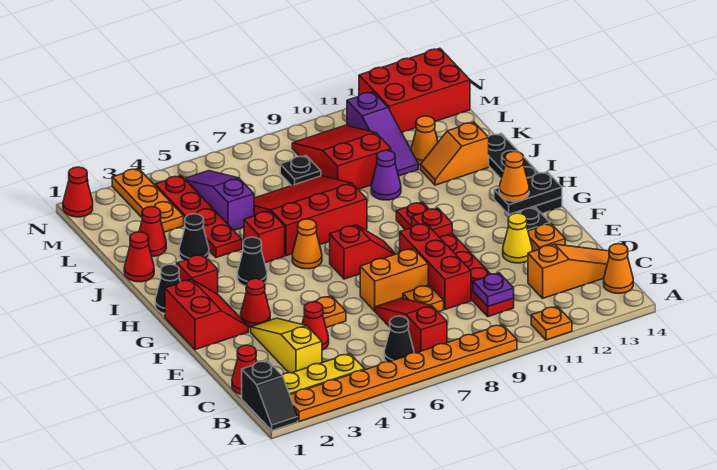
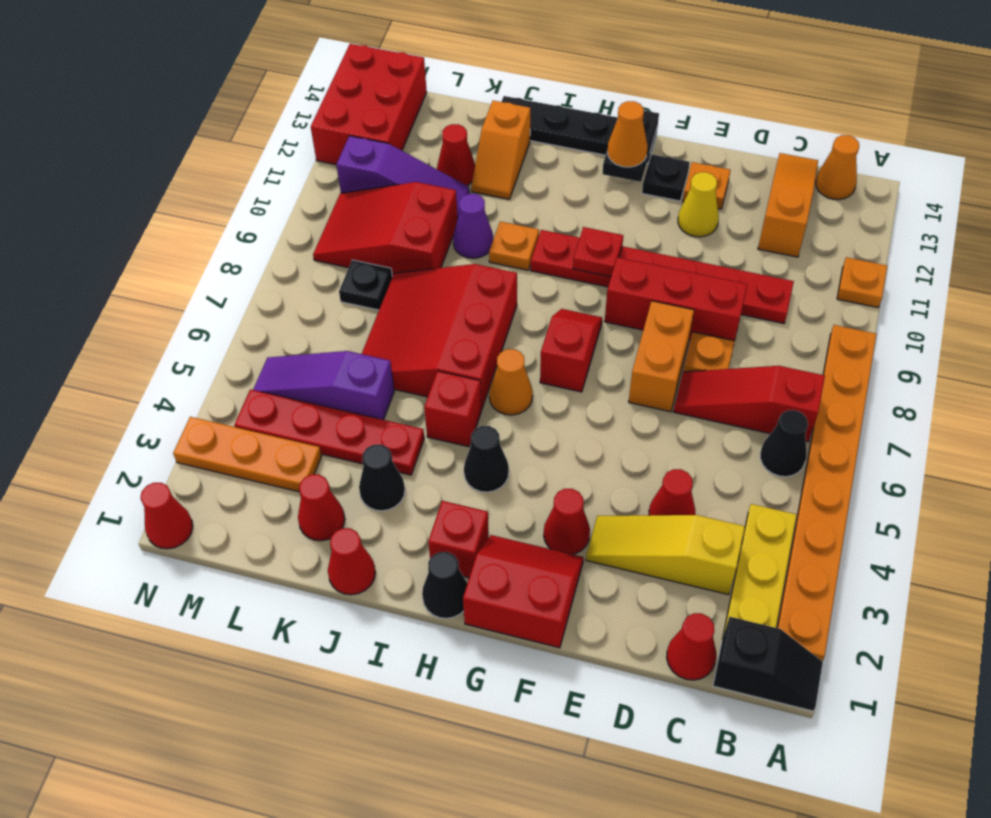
purple 1x1 plate [473,273,514,306] -> none
orange 1x1 plate [314,296,346,328] -> orange 1x1 plate moved to [489,222,539,270]
orange 1x1 cone [411,116,438,165] -> red 1x1 cone [437,124,475,185]

